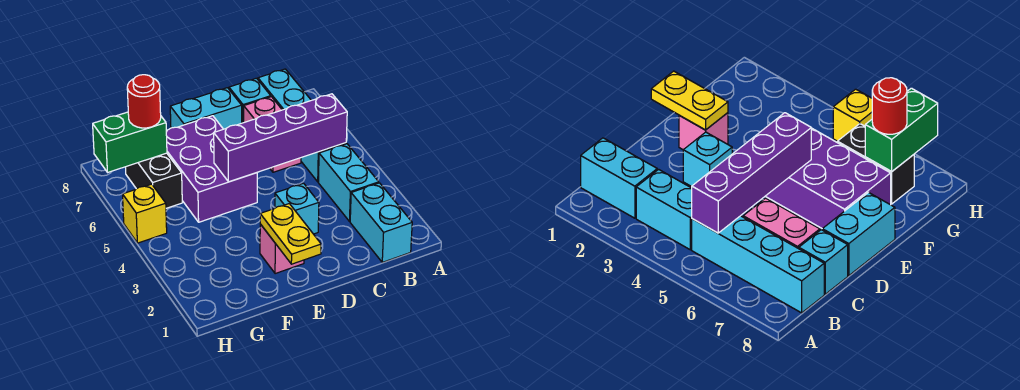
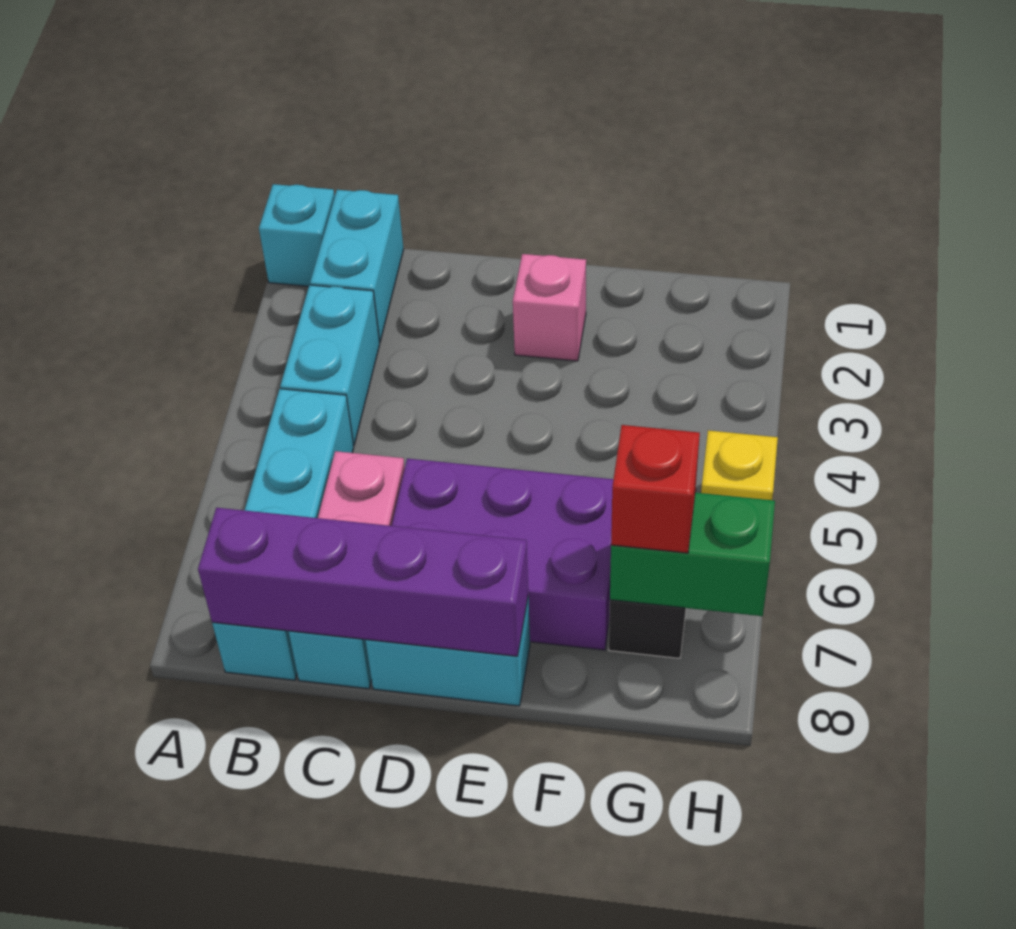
purple 1x4 brick [214,94,347,182] -> purple 1x4 brick moved to [198,508,528,656]
cyan 1x1 brick [275,183,319,234] -> cyan 1x1 brick moved to [259,184,335,286]
yellow 1x2 plate [260,204,321,264] -> none
purple 2x3 brick [166,116,257,222] -> purple 2x3 brick turned to [392,458,613,650]
red 1x1 round brick [127,75,161,128] -> red 1x1 brick [611,425,700,553]

